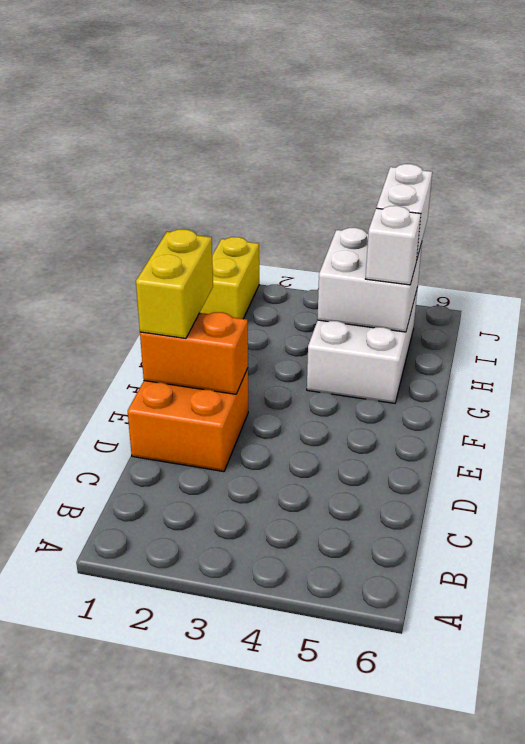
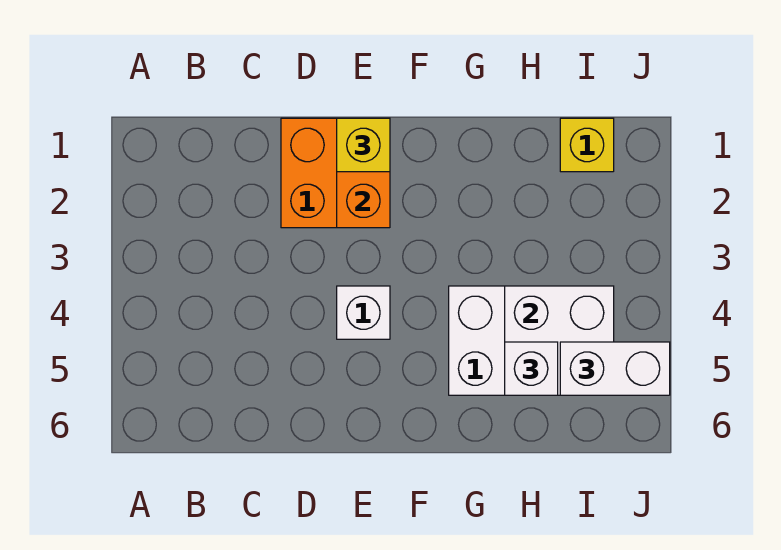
yellow 1x2 brick [136,229,213,338] -> yellow 1x1 brick [337,118,390,172]
none -> white 1x1 brick [337,286,390,339]
yellow 1x2 brick [200,237,259,319] -> yellow 1x1 brick [560,118,614,172]

